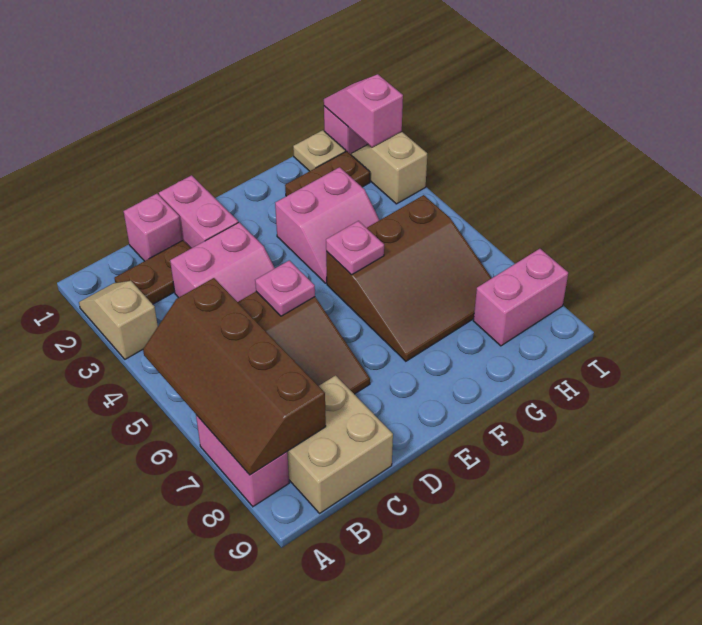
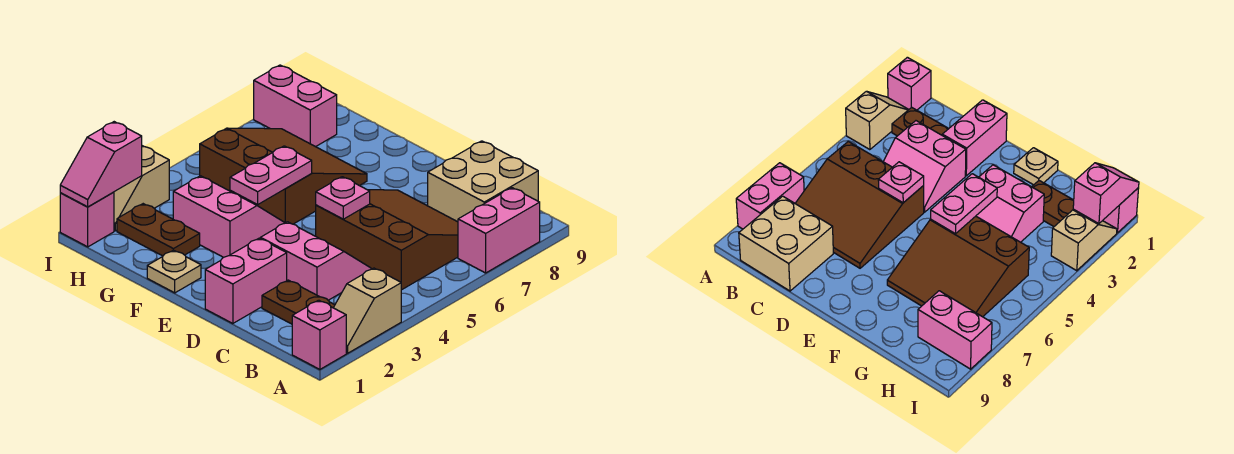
brown 2x4 slope [143,278,326,475] -> none
pink 1x1 brick [123,194,182,261] -> pink 1x1 brick moved to [292,300,346,369]
pink 1x1 plate [326,221,384,275] -> pink 1x2 plate [230,146,312,204]
tan 1x1 plate [293,130,346,171] -> tan 1x1 plate moved to [147,250,201,293]

